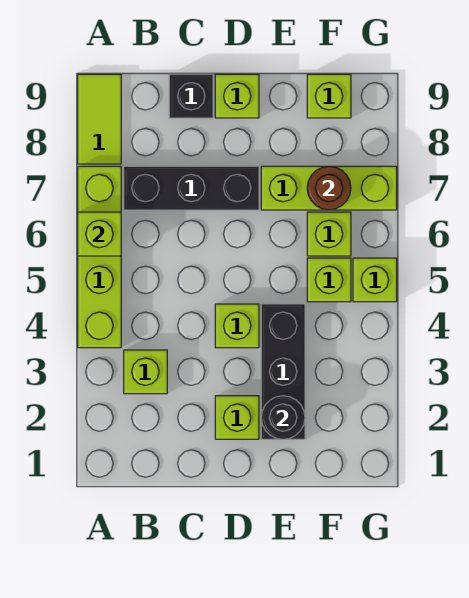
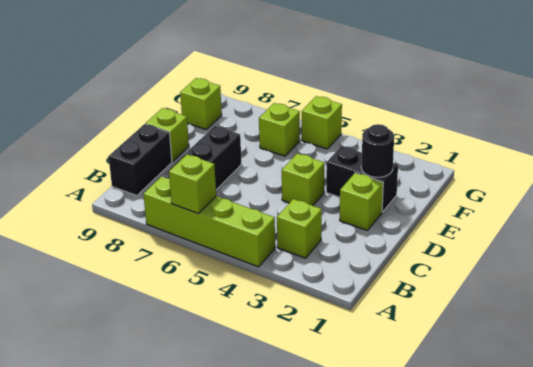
lime 1x2 tile [78,74,121,164] -> none
black 1x1 brick [169,74,213,118] -> black 1x2 brick [108,124,172,196]
black 1x3 brick [261,304,305,439] -> black 1x2 brick [326,146,398,212]
lime 1x3 brick [261,166,397,210] -> none
lime 1x1 brick [307,258,351,302] -> none
brown 1x1 round brick [307,166,351,210] -> none

